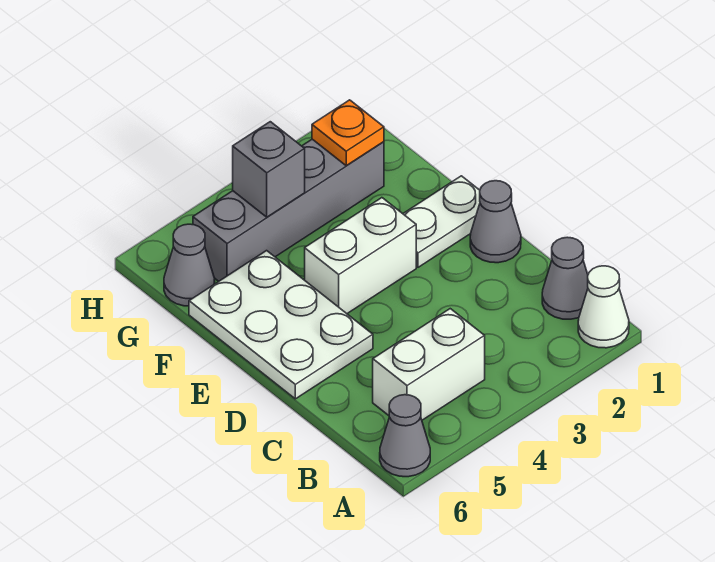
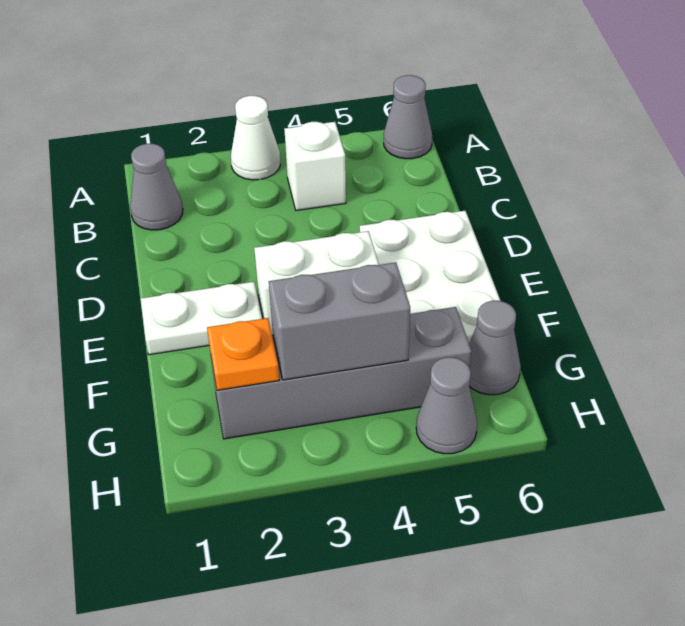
white 1x1 cone [578,266,629,348] -> white 1x1 cone moved to [231,96,280,180]
white 1x2 brick [373,309,485,420] -> white 1x1 brick [284,122,346,210]
grey 1x1 cone [470,181,521,263] -> grey 1x1 cone moved to [416,357,477,454]
grey 1x1 brick [233,122,305,217] -> grey 1x2 brick [269,262,410,380]

